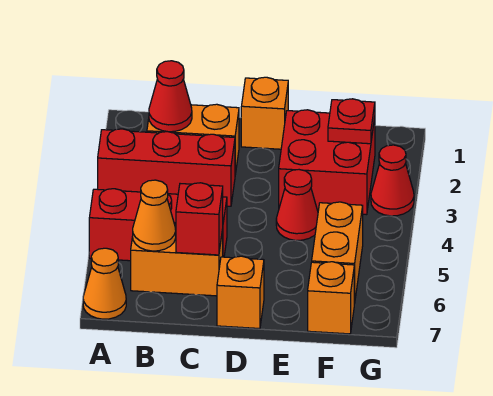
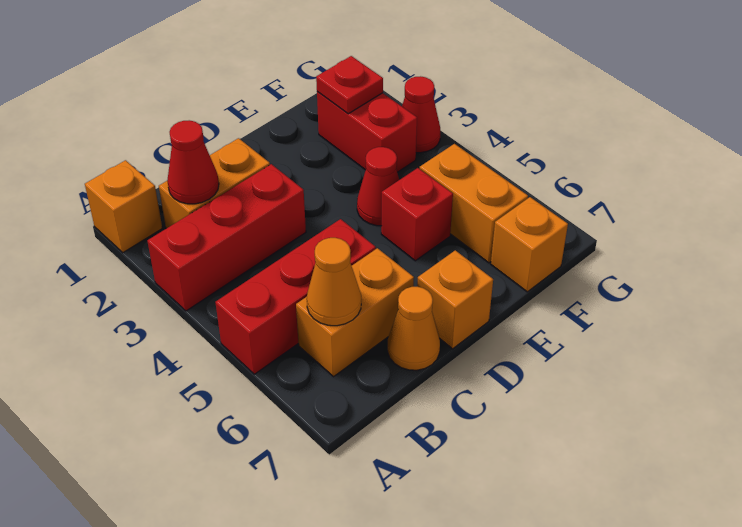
orange 1x1 cone [83,248,126,319] -> orange 1x1 cone moved to [388,287,440,370]
red 1x1 brick [176,183,223,255] -> red 1x1 brick moved to [381,168,453,261]
orange 1x1 brick [241,77,288,149] -> orange 1x1 brick moved to [85,160,162,253]
red 2x2 brick [279,110,375,215] -> red 1x2 brick [317,92,417,172]

